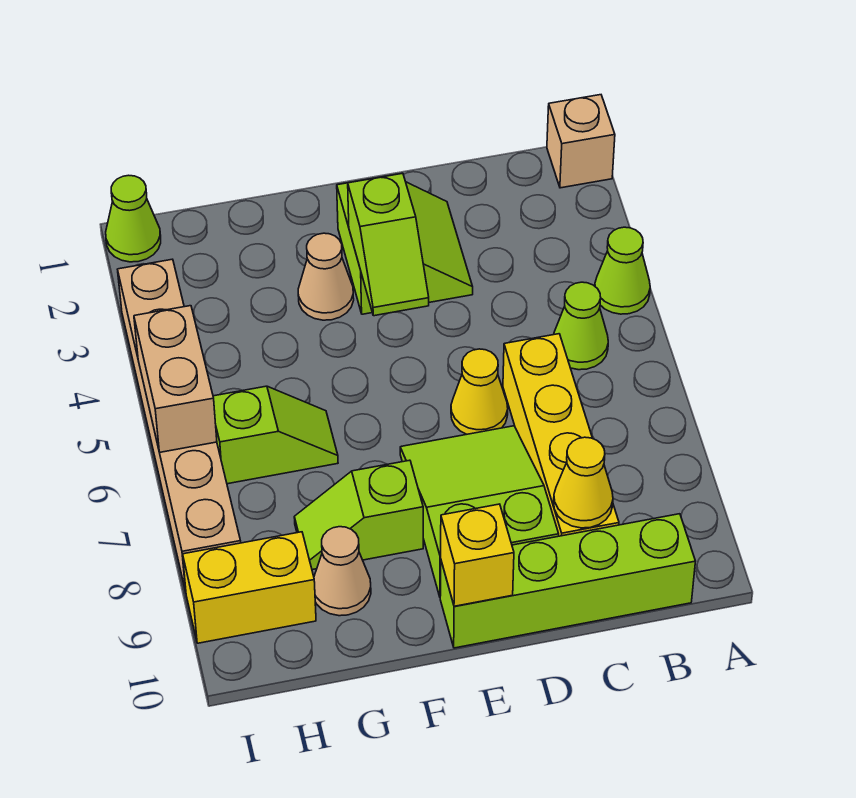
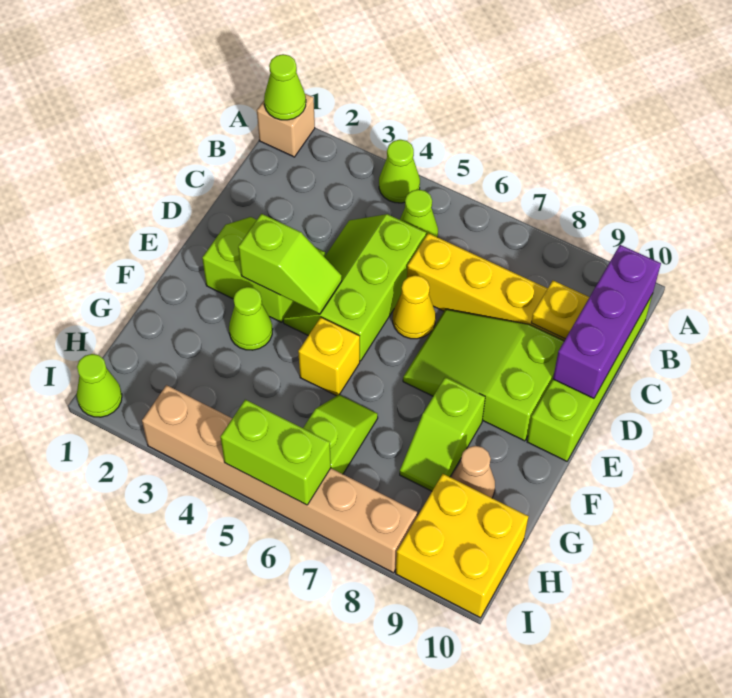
none -> lime 1x1 cone [264,54,306,120]
none -> purple 1x3 brick [553,245,661,398]
none -> lime 2x3 slope [283,214,426,361]
yellow 1x1 cone [554,437,613,528] -> yellow 1x1 plate [531,281,589,339]
yellow 1x1 brick [441,504,514,606] -> yellow 1x1 brick moved to [298,317,360,396]
tan 1x1 cone [298,233,354,320] -> lime 1x1 cone [229,287,273,350]
yellow 1x2 brick [183,532,316,643] -> yellow 2x2 brick [396,474,529,618]
tan 1x2 brick [134,306,217,453] -> lime 1x2 brick [221,400,331,505]

